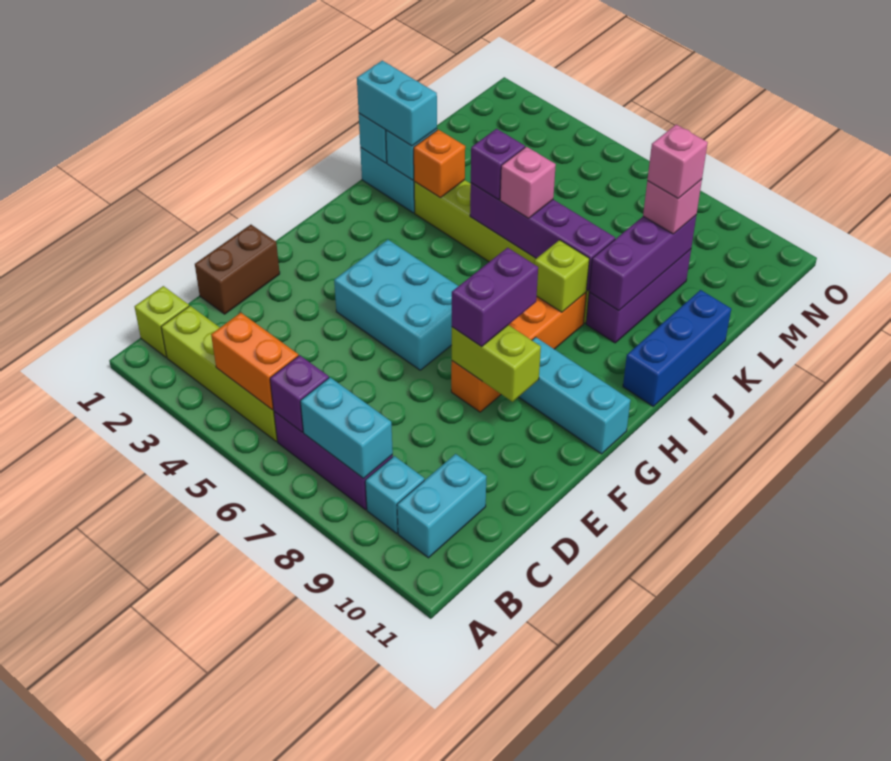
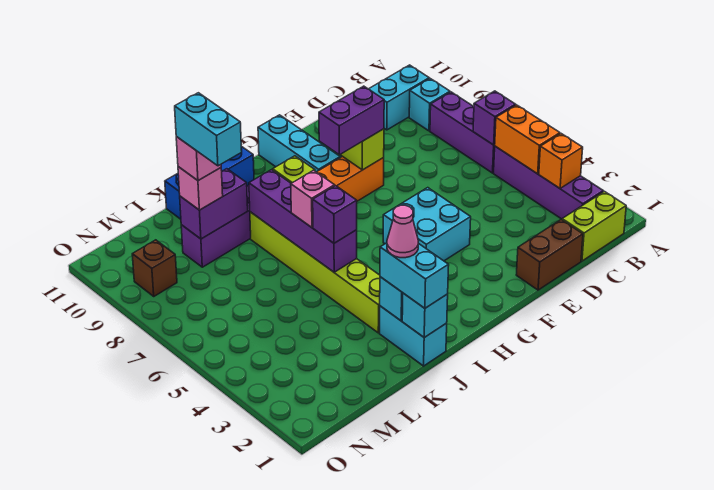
lime 1x1 brick [135,286,189,357] -> lime 1x2 brick [562,191,626,261]
lime 1x4 brick [161,306,277,441] -> purple 1x4 brick [494,146,603,219]
cyan 1x2 brick [300,377,393,478] -> cyan 1x2 brick moved to [175,93,242,166]
cyan 2x3 brick [334,240,458,370] -> cyan 2x2 brick [383,188,471,261]
none -> pink 1x1 cone [387,205,418,258]
orange 1x1 brick [414,130,465,198] -> orange 1x1 brick moved to [539,134,583,188]
purple 1x3 brick [589,215,696,310] -> purple 1x2 brick [180,169,248,239]
none -> brown 1x1 brick [132,240,177,296]

